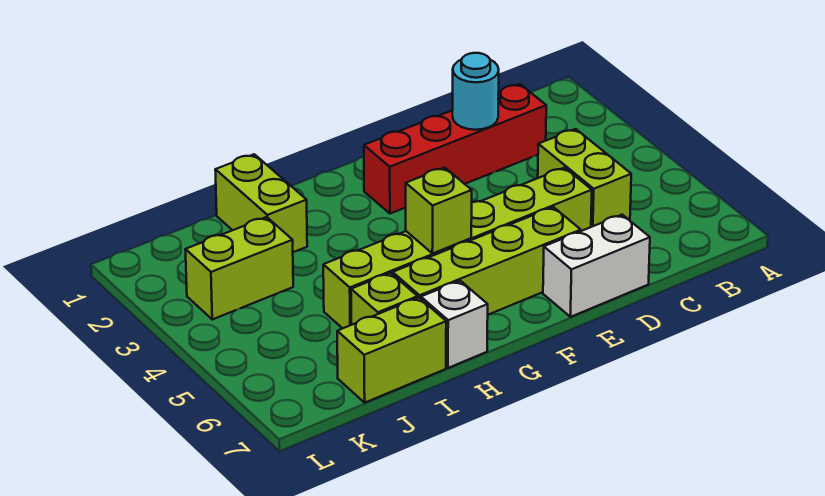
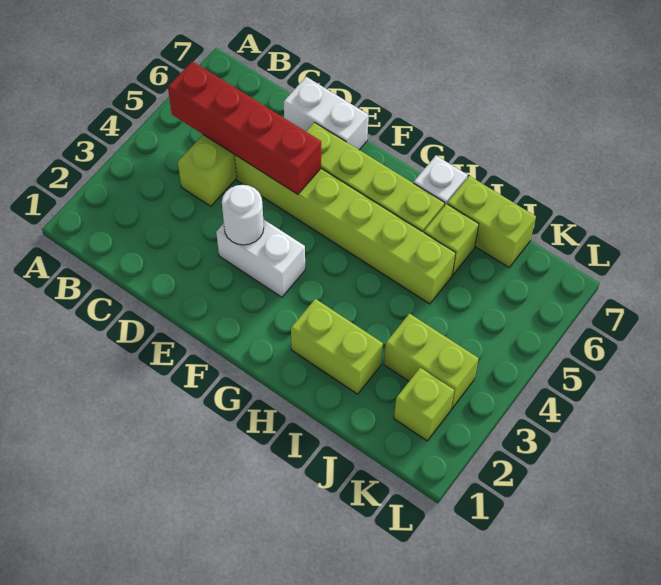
red 1x4 brick [364,84,546,214] -> red 1x4 brick moved to [168,61,321,194]
cyan 1x1 round brick [452,53,499,130] -> none
none -> white 1x2 brick [216,219,305,297]
none -> white 1x1 round brick [222,185,264,245]
lime 1x1 brick [406,167,472,254] -> lime 1x1 brick moved to [394,368,454,441]
lime 1x2 brick [215,154,307,252] -> lime 1x2 brick turned to [291,299,383,394]

